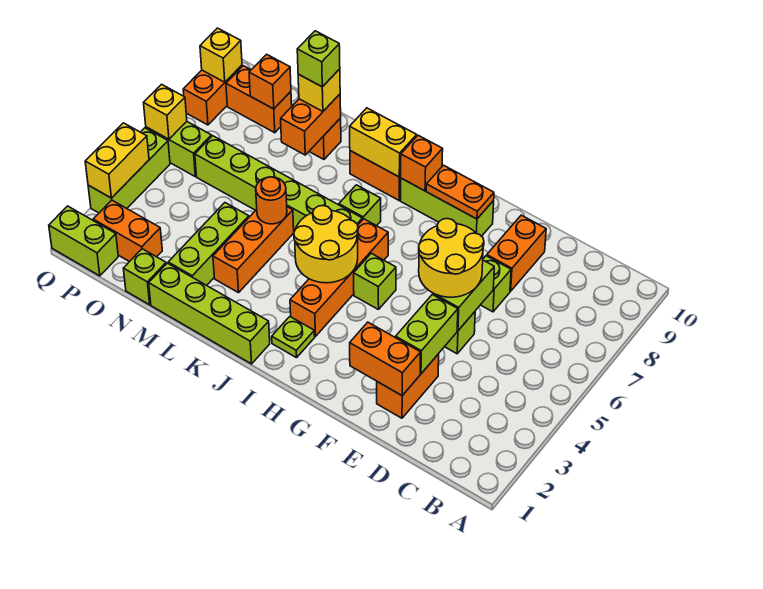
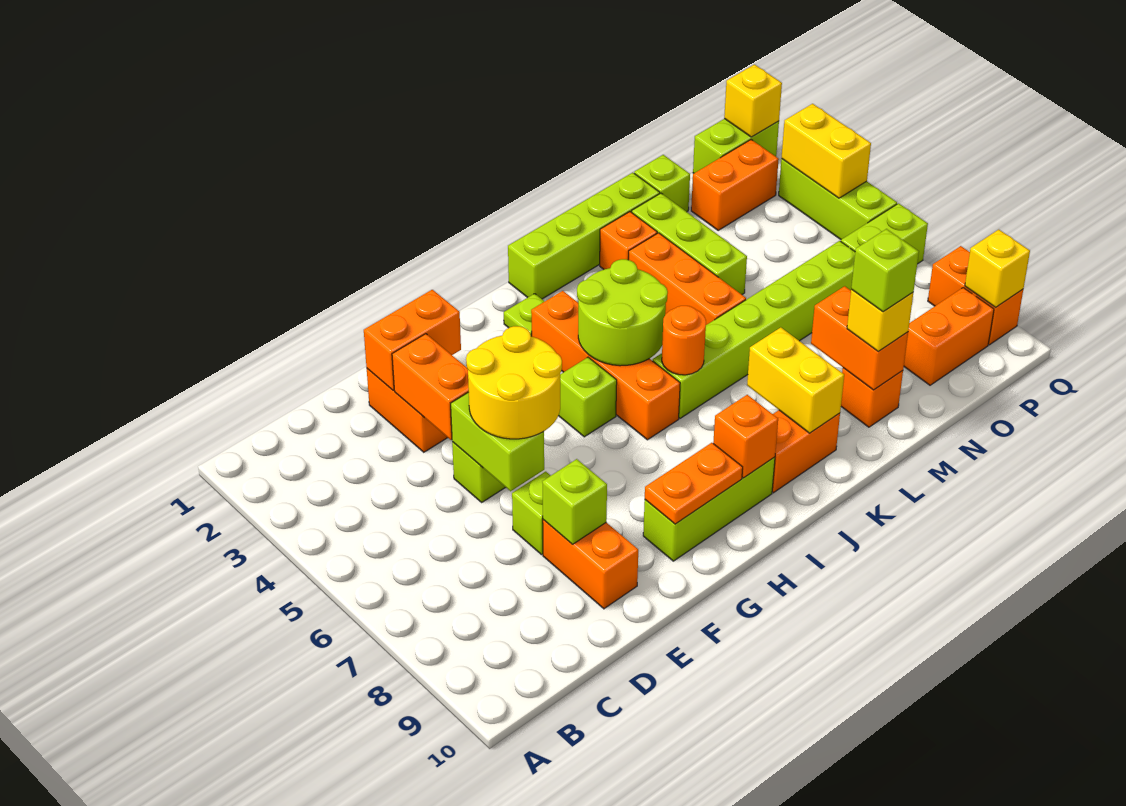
lime 1x2 brick [396,295,458,374] -> orange 1x2 brick [392,334,469,440]
yellow 2x2 round brick [294,206,358,283] -> lime 2x2 round brick [577,259,668,366]
lime 1x1 brick [339,185,381,226] -> lime 1x1 brick moved to [542,459,607,544]
yellow 1x2 brick [350,108,417,177] -> yellow 1x2 brick turned to [747,327,844,433]
orange 1x1 round brick [256,177,287,224] -> orange 1x1 round brick moved to [662,306,706,375]
orange 1x1 brick [249,54,291,109] -> orange 1x1 brick moved to [600,212,657,269]
yellow 1x1 brick [144,84,187,139] -> yellow 1x1 brick moved to [724,65,782,137]

